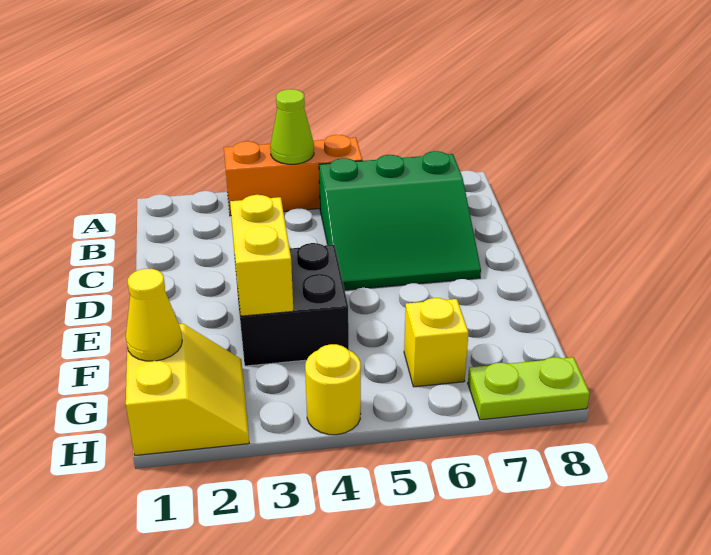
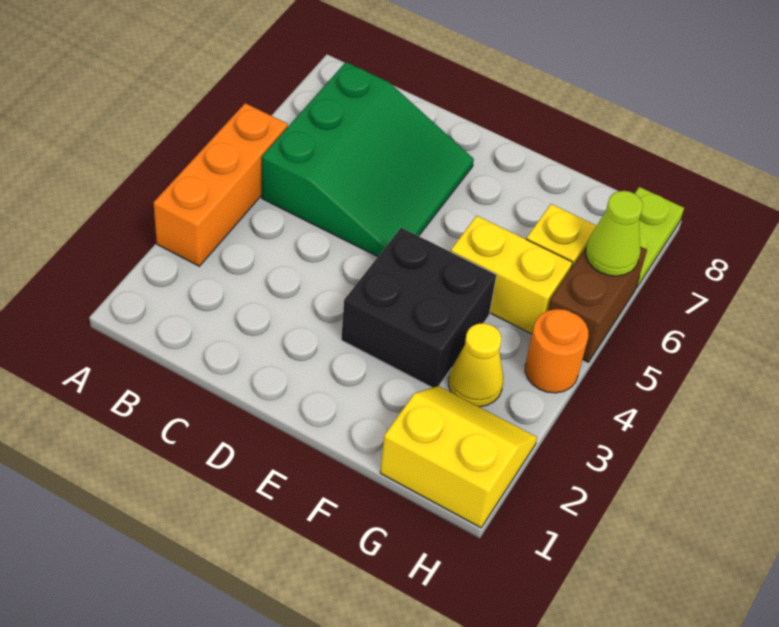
lime 1x1 cone [270,89,314,164] -> lime 1x1 cone moved to [586,191,643,276]
yellow 1x2 brick [230,195,293,316] -> yellow 1x2 brick moved to [451,216,572,334]
yellow 1x1 cone [126,269,182,361] -> yellow 1x1 cone moved to [449,323,503,407]
yellow 1x1 round brick [305,344,361,435] -> orange 1x1 round brick [525,309,588,393]
none -> brown 1x2 brick [548,246,647,362]

